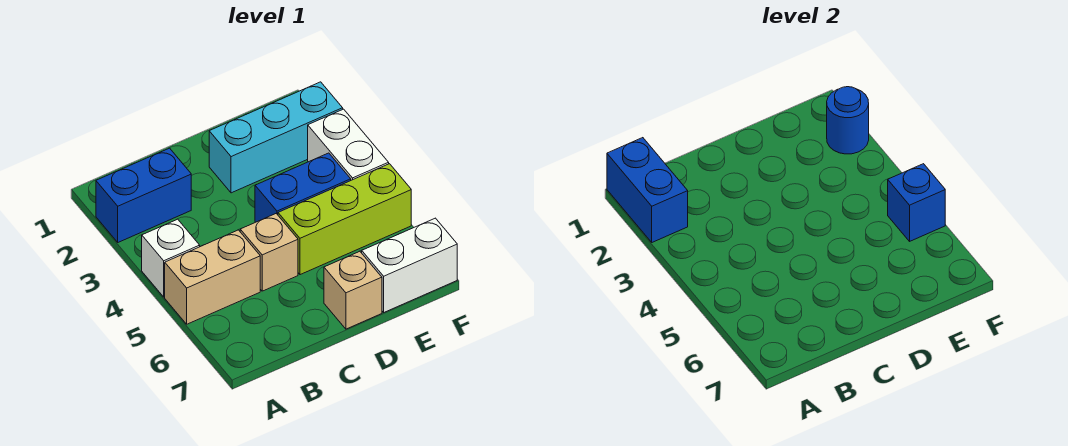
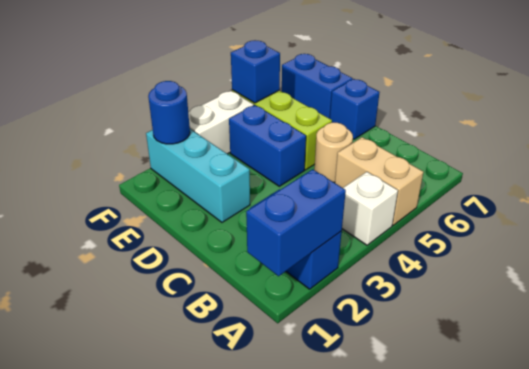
tan 1x1 brick [240,214,298,291] -> tan 1x1 round brick [314,122,353,182]
tan 1x1 brick [324,251,382,329] -> blue 1x1 brick [330,79,380,139]
white 1x2 brick [362,218,457,312] -> blue 1x2 brick [282,54,353,119]

